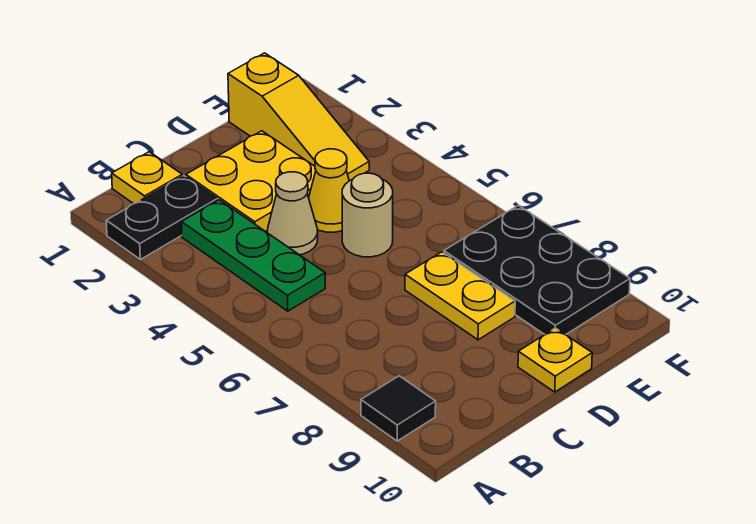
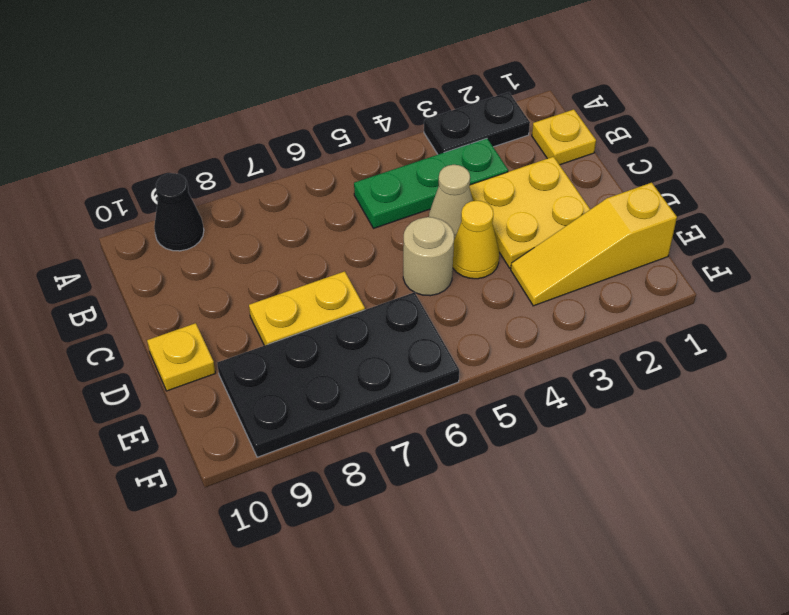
black 1x2 plate [106,176,217,259] -> black 1x2 plate turned to [424,92,530,154]
black 1x1 tile [361,376,436,441] -> black 1x1 cone [154,173,204,251]
black 2x3 plate [444,205,630,335] -> black 2x4 plate [217,292,459,457]

